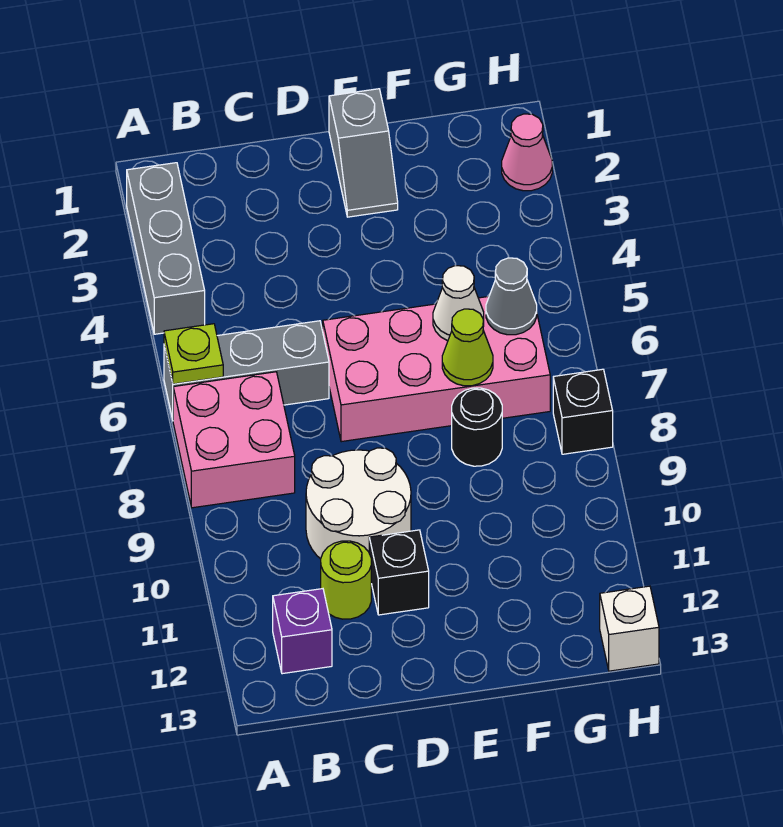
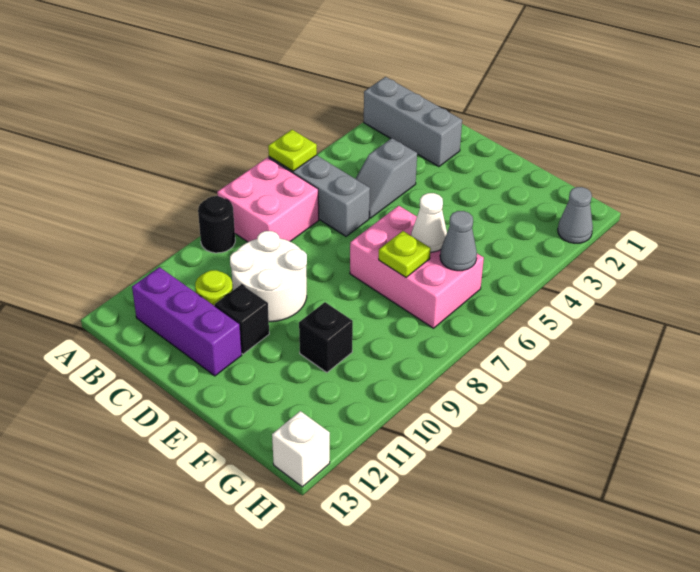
grey 1x3 brick [127,163,205,334] -> grey 1x3 brick turned to [364,77,462,167]
purple 1x1 brick [273,589,332,674] -> purple 1x3 brick [132,267,242,376]
pink 2x4 brick [323,290,550,442] -> pink 2x3 brick [350,206,484,328]
grey 1x2 slope [329,89,398,217] -> grey 1x2 slope moved to [356,138,417,218]
lime 1x1 cone [442,309,493,386] -> lime 1x1 plate [379,231,431,277]
black 1x1 round brick [452,388,502,466] -> black 1x1 round brick moved to [198,196,235,253]
pink 1x1 cone [502,114,552,191] -> grey 1x1 cone [558,187,593,243]
black 1x1 brick [553,369,613,454] -> black 1x1 brick moved to [299,302,353,373]

